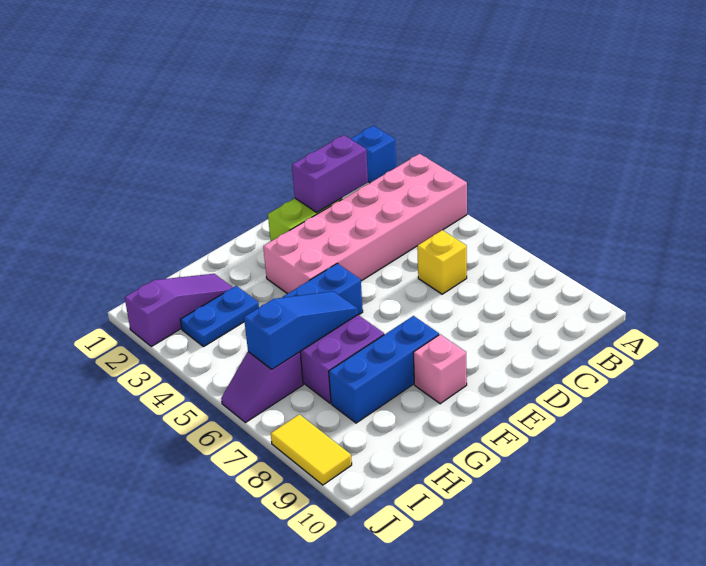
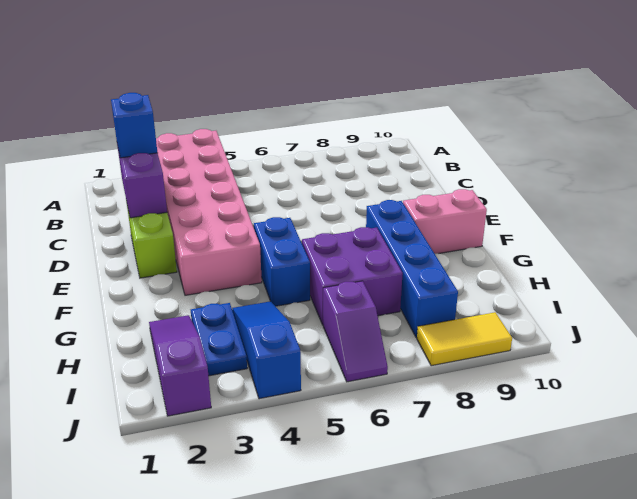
blue 1x1 brick [351,126,396,183] -> blue 1x1 brick moved to [111,93,157,158]
yellow 1x1 brick [417,230,467,294] -> none
blue 1x3 brick [329,316,439,423] -> blue 1x4 brick [366,200,458,338]
pink 1x1 brick [413,334,467,404] -> pink 1x2 brick [403,189,487,254]
blue 1x3 slope [244,291,358,369] -> blue 1x3 slope moved to [232,301,301,399]

